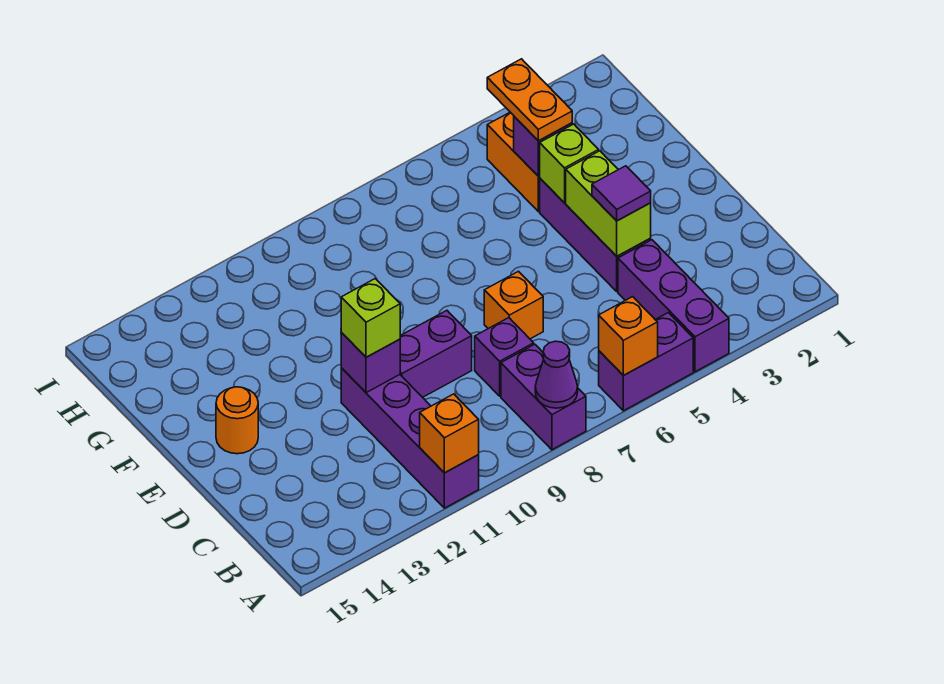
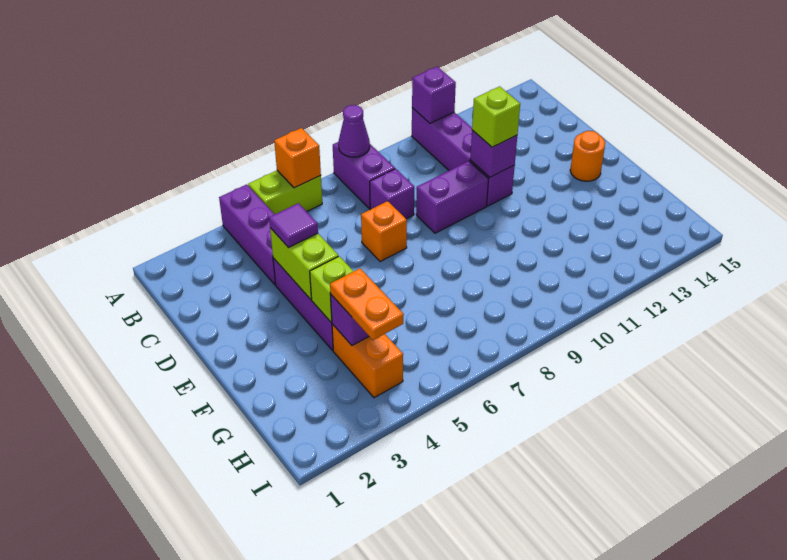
purple 1x2 brick [599,313,693,411] -> lime 1x2 brick [248,171,322,214]
orange 1x1 brick [420,394,479,473] -> purple 1x1 brick [412,67,456,123]

